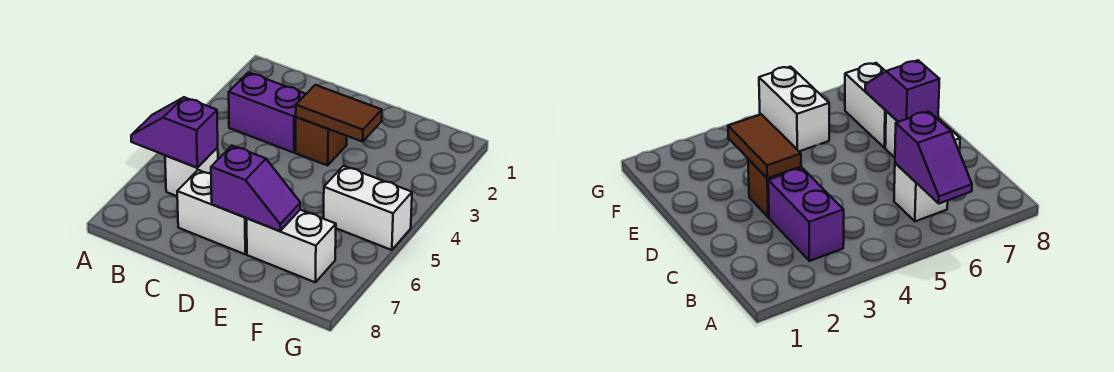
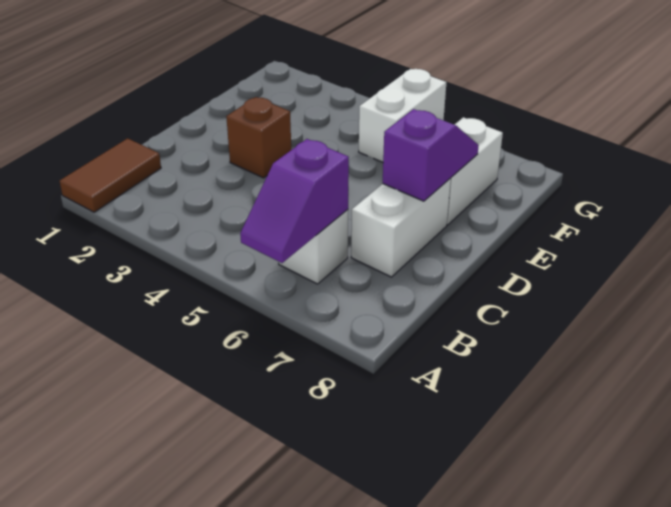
purple 1x2 brick [229,72,306,153] -> none
brown 1x2 tile [296,85,382,142] -> brown 1x2 tile moved to [60,138,161,212]

